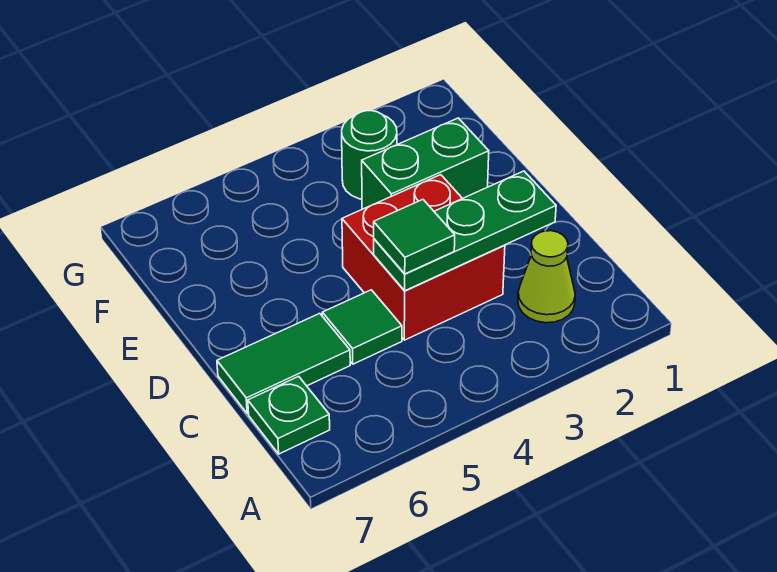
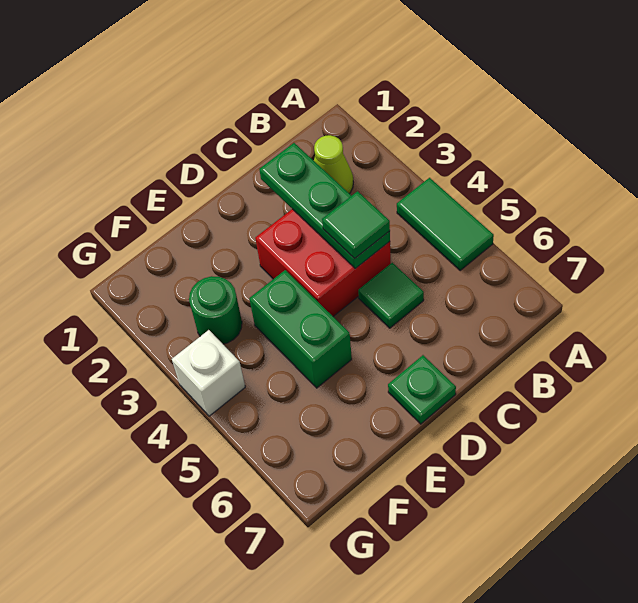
green 1x1 plate [248,376,330,454] -> green 1x1 plate moved to [388,355,456,424]
green 1x2 tile [217,313,350,414] -> green 1x2 tile moved to [397,178,494,270]
green 1x2 brick [362,118,489,209] -> green 1x2 brick moved to [249,270,352,388]
none -> white 1x1 brick [172,330,245,416]

